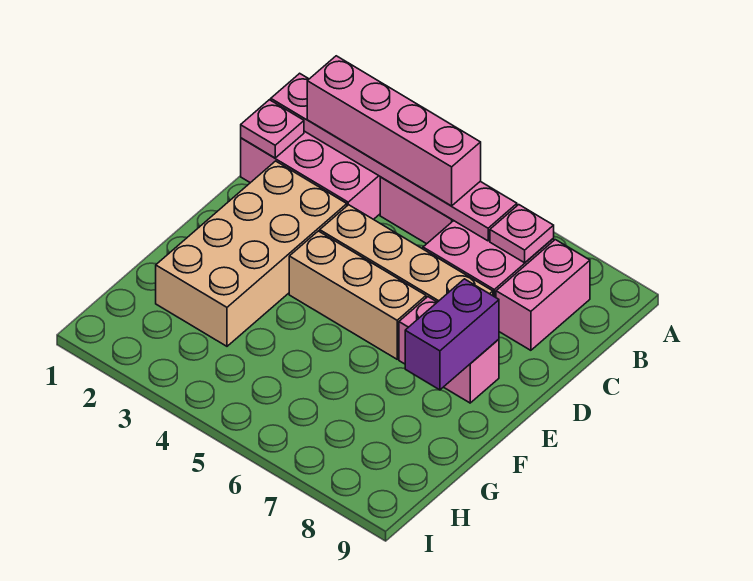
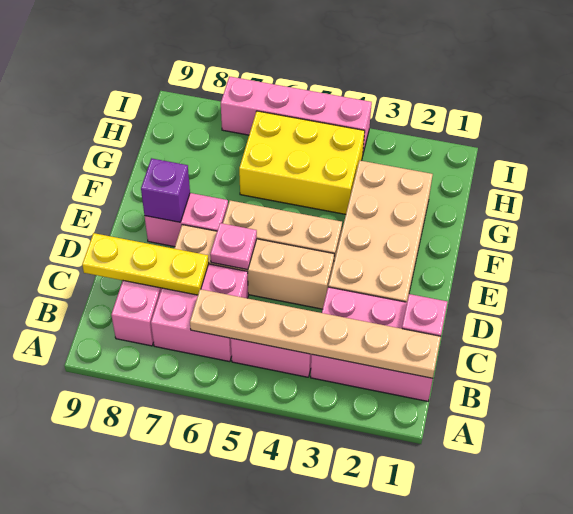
pink 1x6 plate [271,73,517,241] -> tan 1x6 plate [190,289,441,378]
pink 1x4 brick [307,56,481,206] -> pink 1x4 brick moved to [221,76,372,153]
pink 1x1 plate [490,205,554,263] -> pink 1x1 plate moved to [210,223,257,270]
none -> yellow 1x3 plate [82,233,209,295]
purple 1x2 brick [405,279,499,390] -> purple 1x1 brick [141,158,190,222]
none -> yellow 2x3 brick [239,111,365,214]

